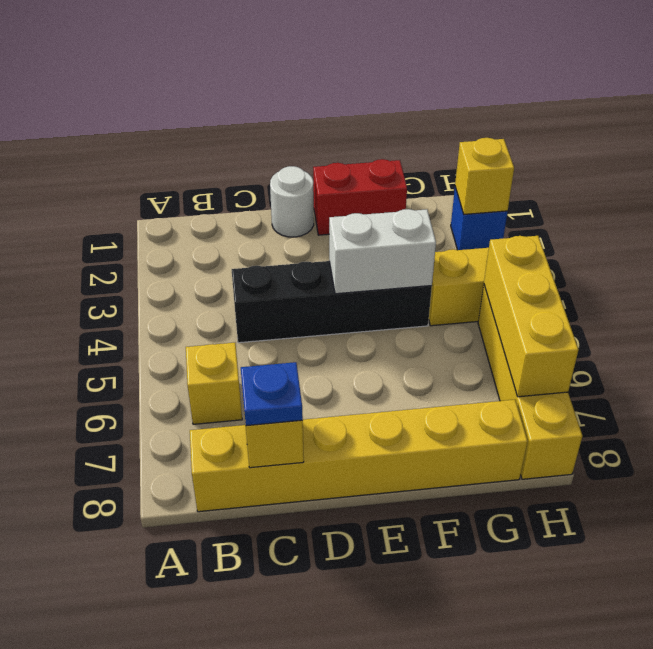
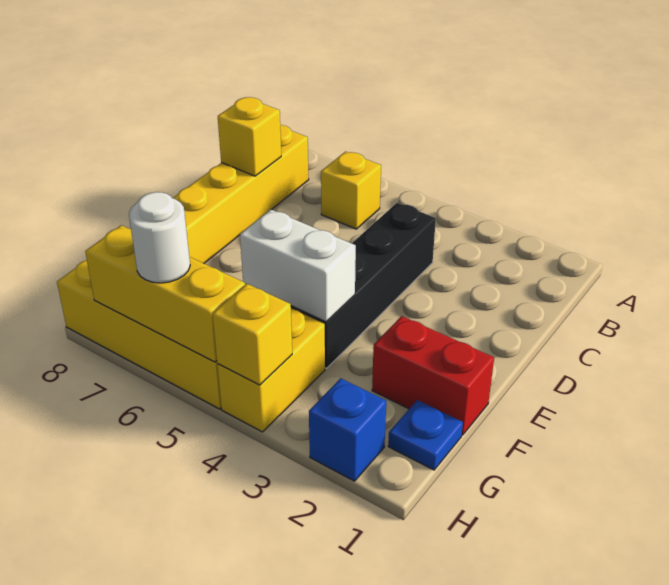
blue 1x1 plate [241,362,303,426] -> blue 1x1 plate moved to [388,400,463,470]
white 1x1 round brick [270,166,314,237] -> white 1x1 round brick moved to [129,192,190,283]
red 1x2 brick [313,159,407,235] -> red 1x2 brick turned to [372,316,494,435]
white 1x2 brick [329,209,436,294] -> white 1x2 brick turned to [240,210,356,322]
yellow 1x1 brick [455,138,514,214] -> yellow 1x1 brick moved to [213,284,292,385]

